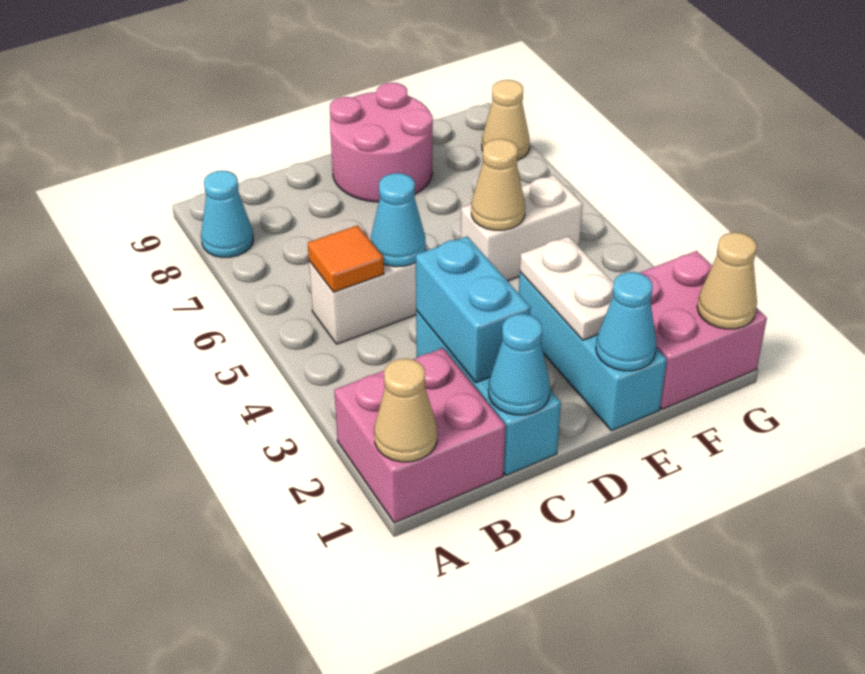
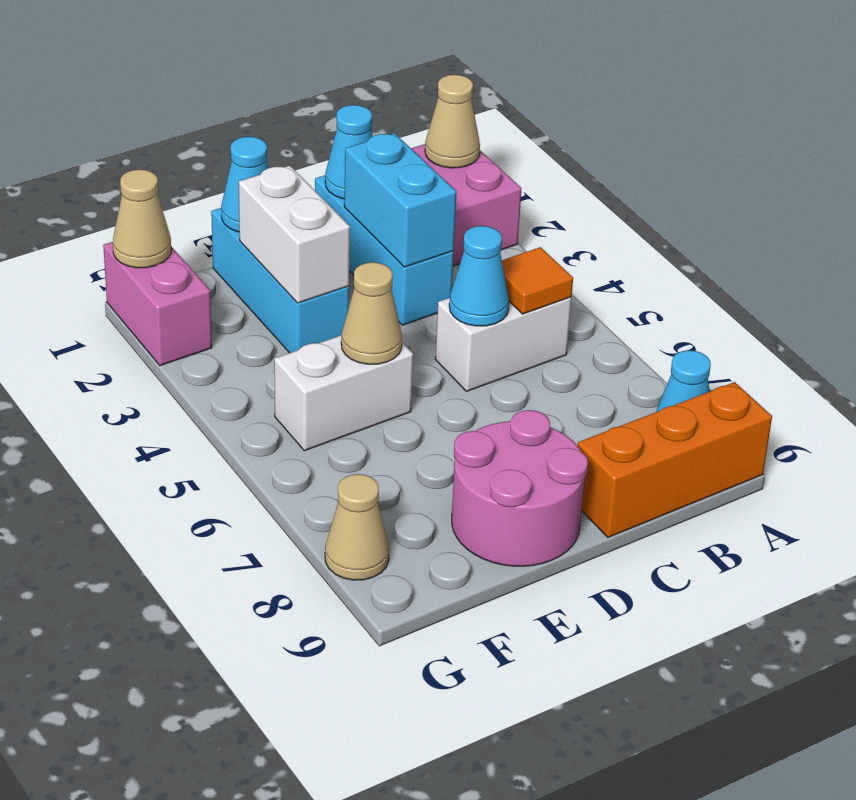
none -> orange 1x3 brick [578,382,772,537]
white 1x2 plate [520,236,614,340] -> white 1x2 brick [239,166,350,303]
pink 2x2 brick [640,251,767,409] -> pink 1x2 brick [103,242,212,366]

